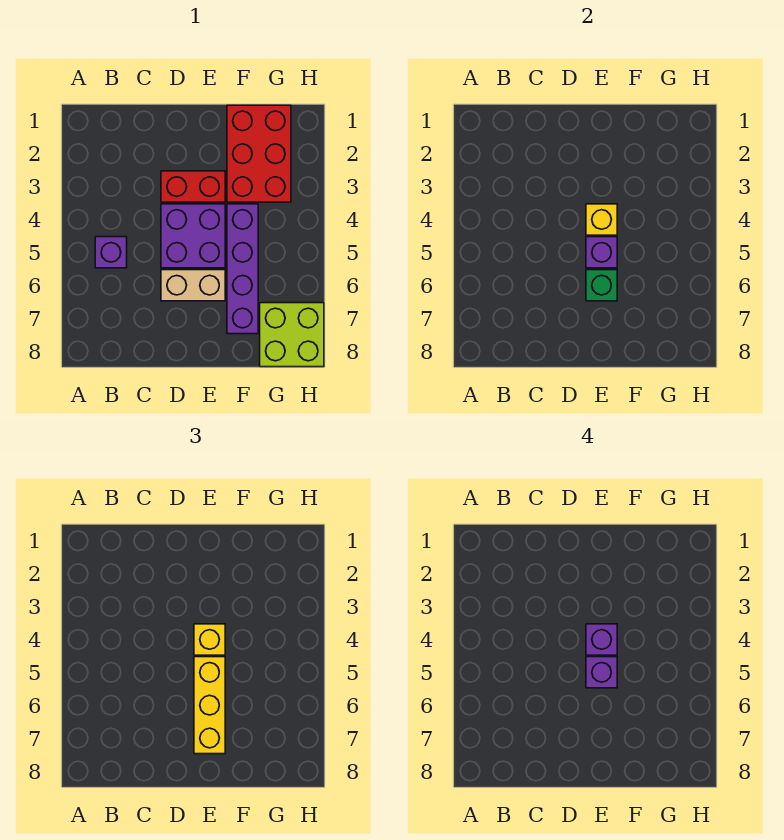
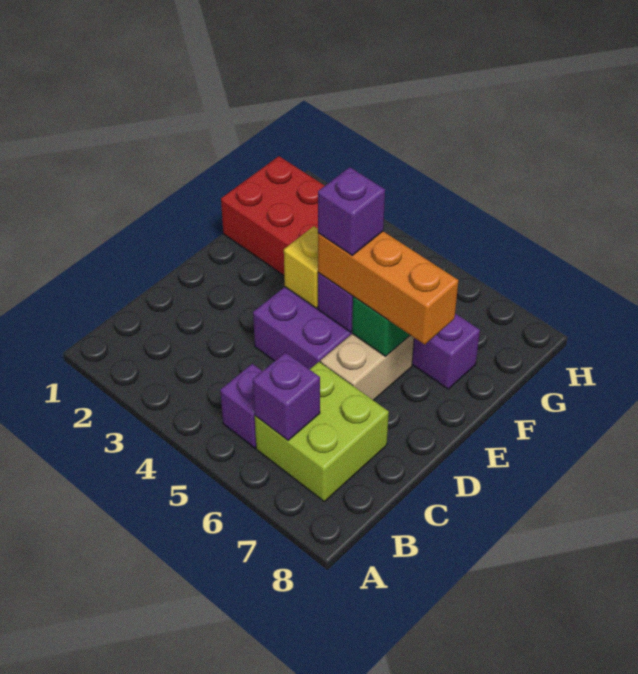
red 1x2 brick [161,171,225,202] -> none
yellow 1x1 brick [194,624,225,655] -> none
purple 1x1 brick [586,624,617,655] -> purple 1x1 brick moved to [253,352,320,440]
yellow 1x3 brick [194,657,225,754] -> orange 1x3 brick [318,231,459,345]
lime 2x2 brick [260,303,324,367] -> lime 2x2 brick moved to [255,362,389,501]

